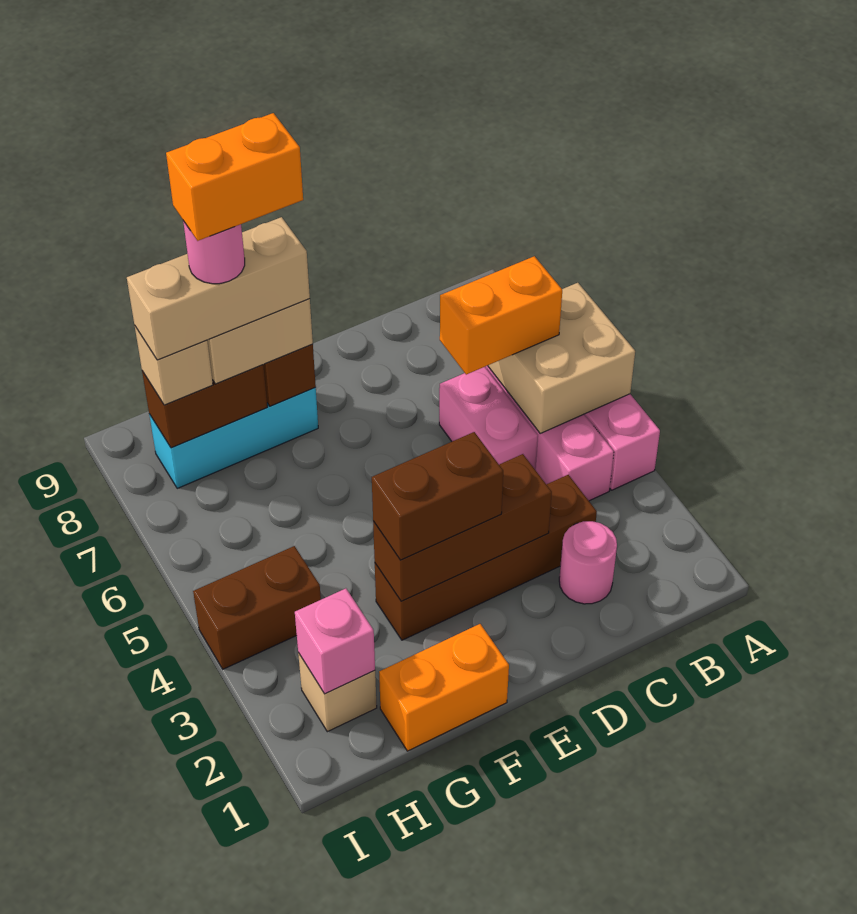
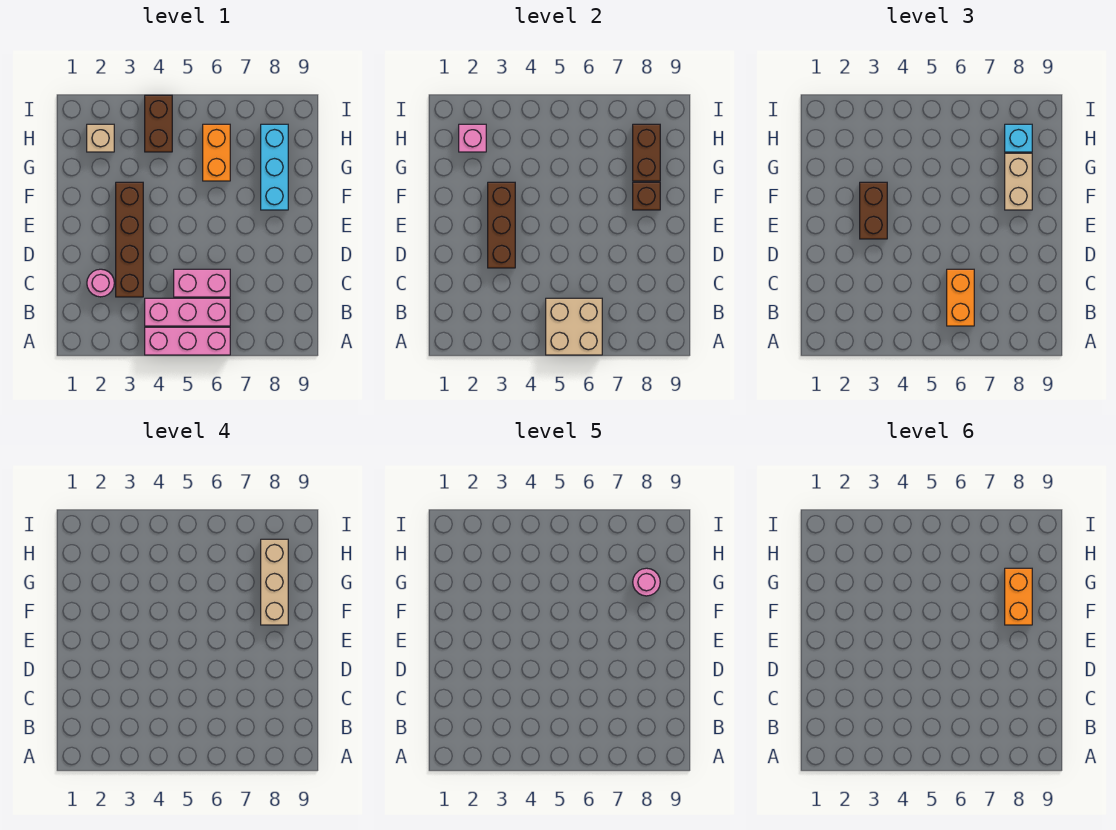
orange 1x2 brick [379,624,509,751] -> orange 1x2 brick moved to [203,124,230,181]
tan 1x1 brick [135,326,213,405] -> cyan 1x1 brick [1005,124,1032,152]

